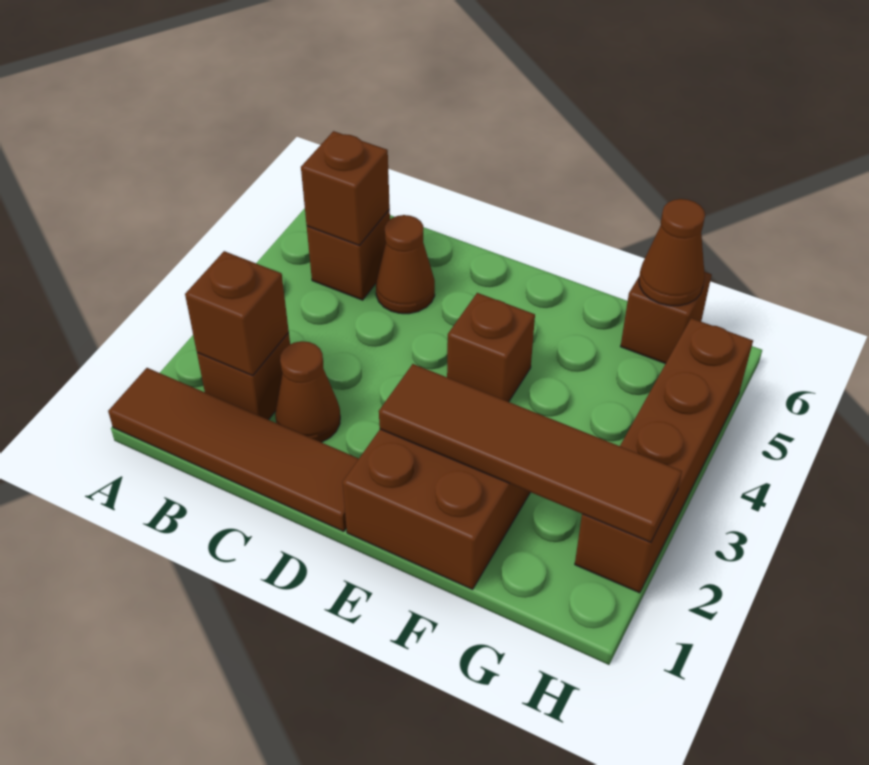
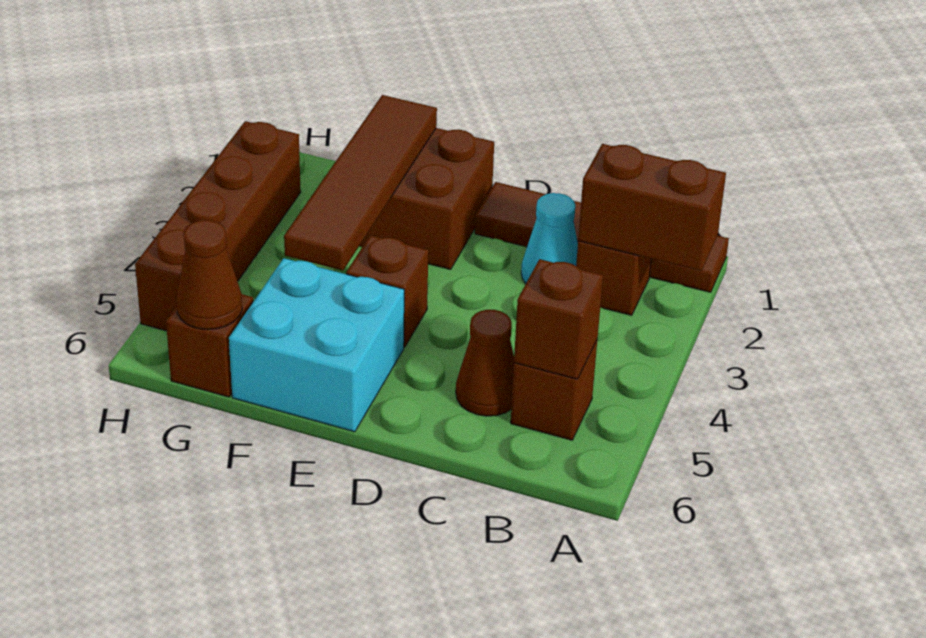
brown 1x1 brick [185,251,289,376] -> brown 1x2 brick [578,144,726,271]
brown 1x1 cone [275,341,340,442] -> cyan 1x1 cone [521,193,578,283]
brown 1x4 tile [379,364,682,542] -> brown 1x4 tile turned to [284,95,437,270]
none -> cyan 2x2 brick [229,258,404,432]

